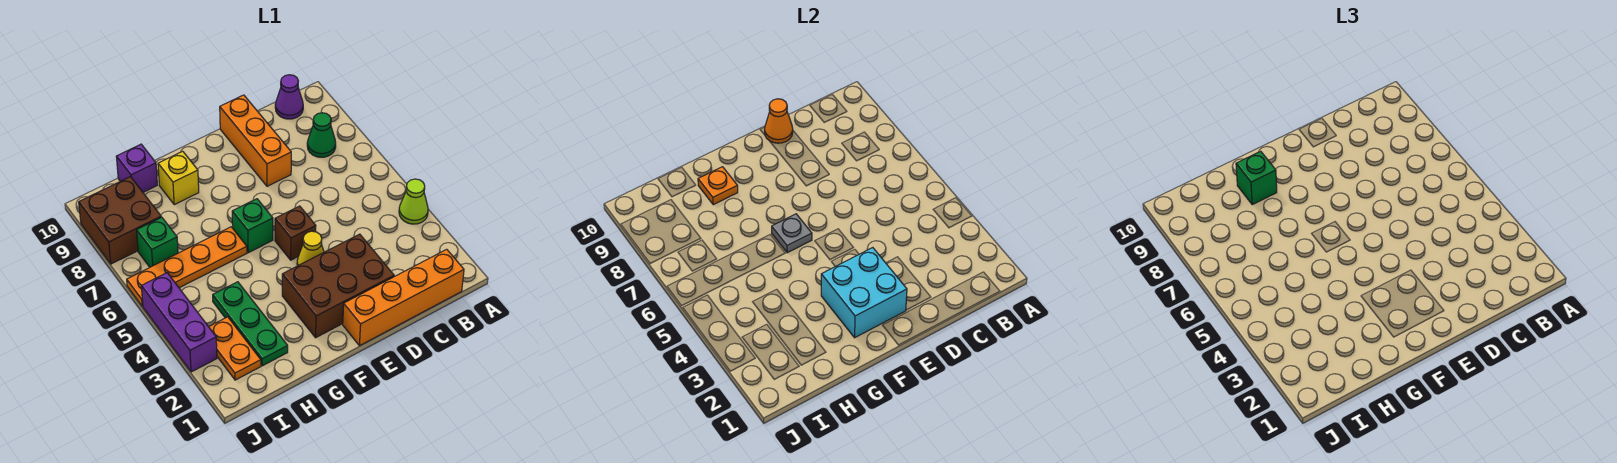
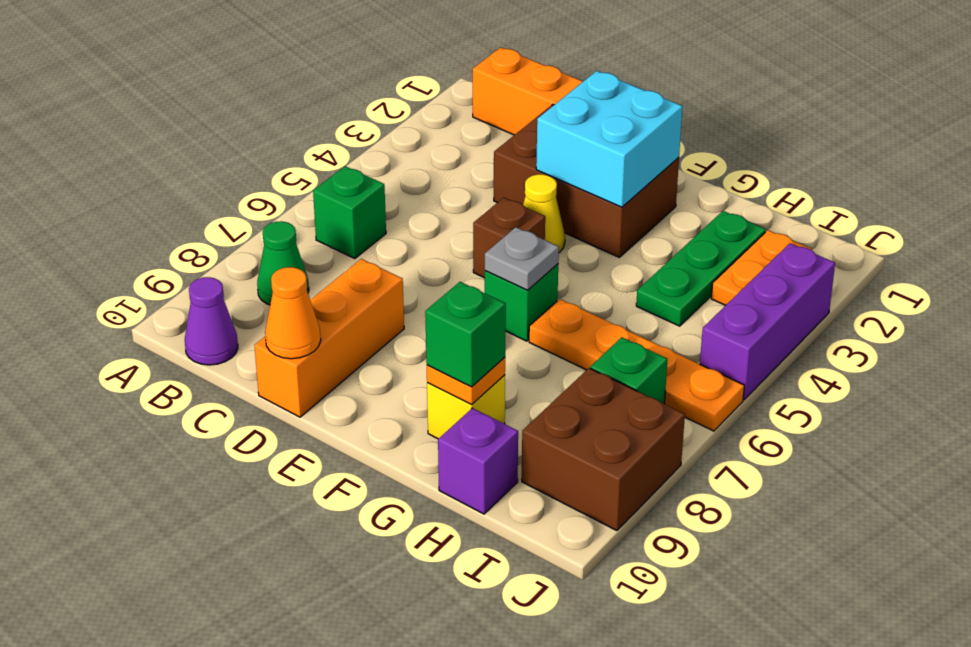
lime 1x1 cone [399,179,428,224] -> none
none -> green 1x1 brick [313,166,386,259]

